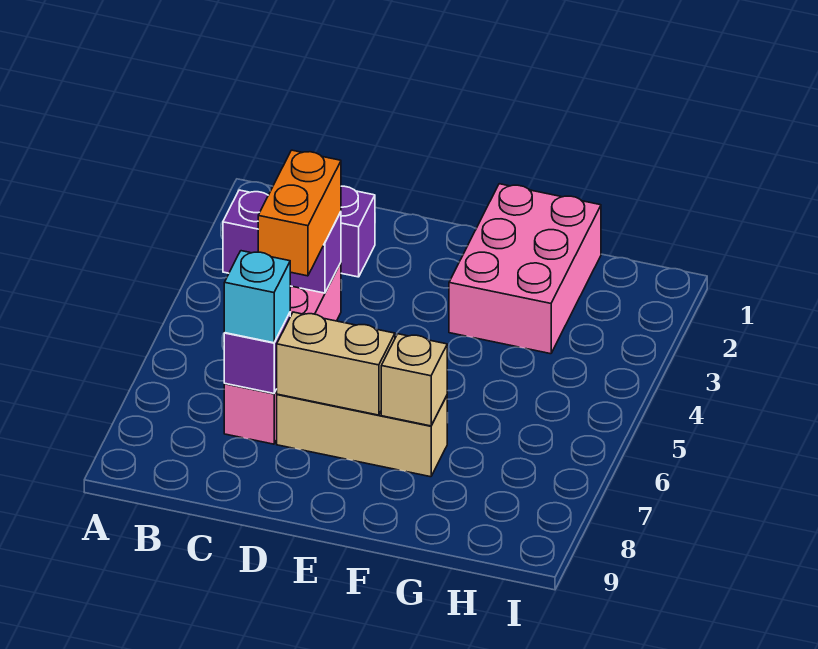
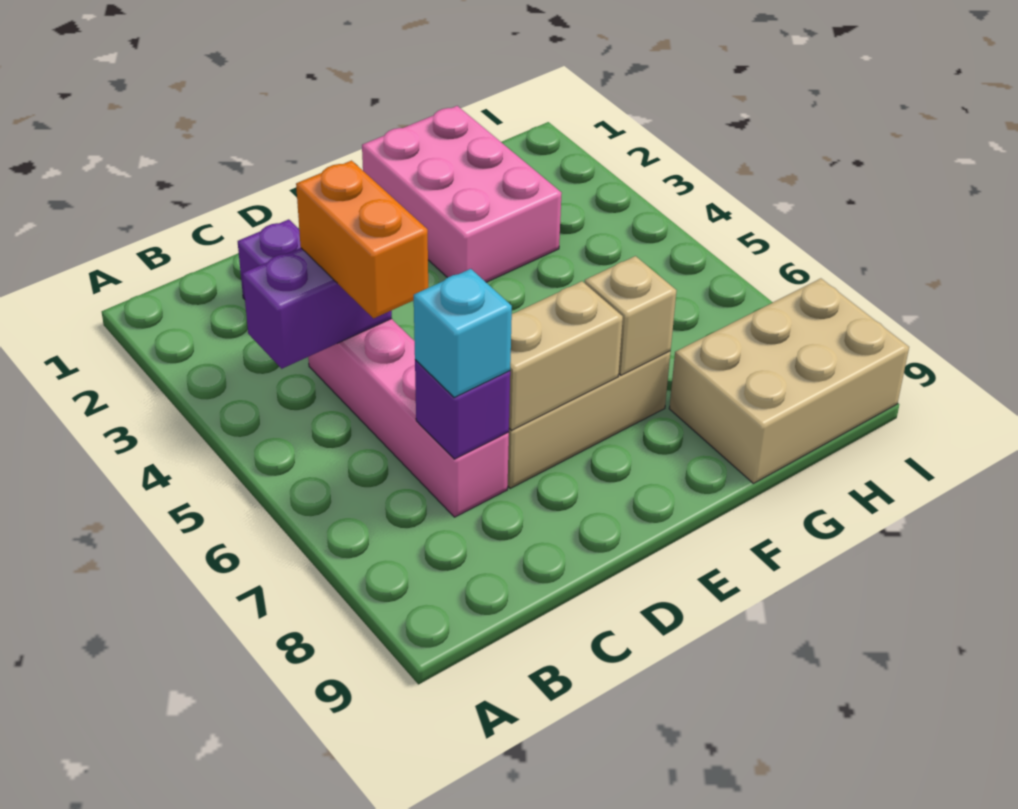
none -> tan 2x3 brick [669,278,909,483]

